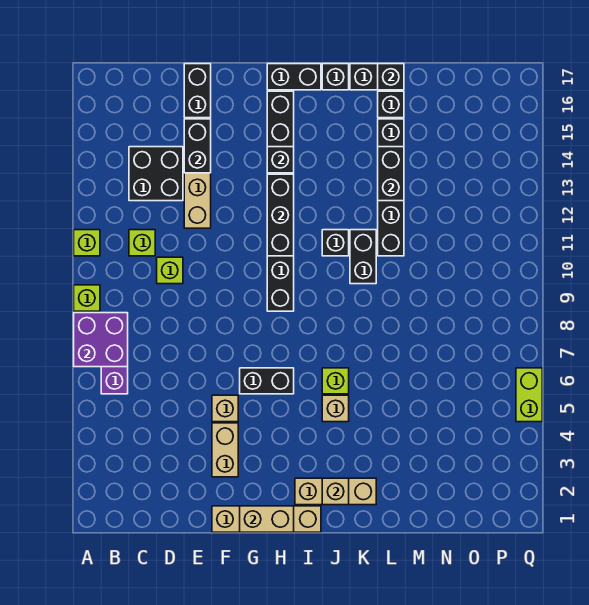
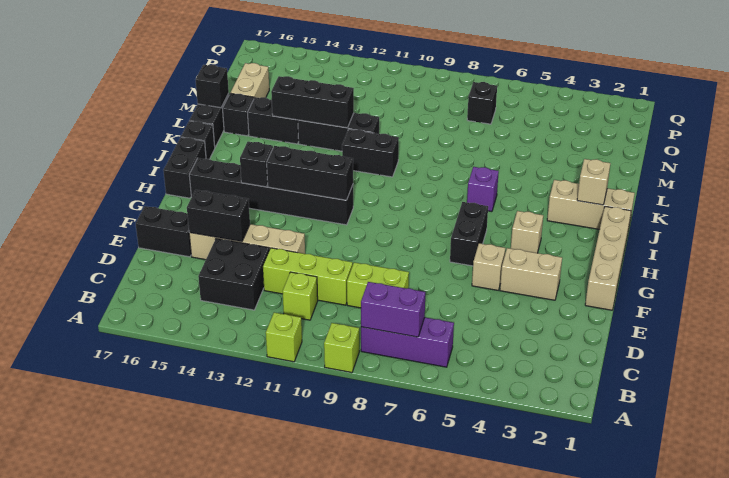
purple 2x2 brick [74,313,128,367] -> purple 1x2 brick [361,282,425,337]
lime 1x1 brick [157,257,183,284] -> lime 1x3 brick [263,248,353,305]
tan 1x2 brick [240,506,294,532] -> tan 1x2 brick moved to [230,63,269,98]
black 1x8 brick [267,91,294,311] -> black 1x6 brick [189,158,353,225]
tan 1x3 brick [295,478,376,505] -> tan 1x3 brick turned to [547,180,635,229]
tan 1x1 brick [322,395,349,422] -> tan 1x1 brick moved to [511,211,543,253]
lime 1x1 brick [322,368,349,394] -> purple 1x1 brick [467,167,499,212]
black 1x1 brick [322,230,349,256] -> black 1x1 brick moved to [467,82,497,124]
black 1x2 brick [378,147,404,201] -> black 1x3 brick [271,76,354,128]
lime 1x2 brick [516,368,542,422] -> lime 1x2 brick moved to [347,262,409,308]

